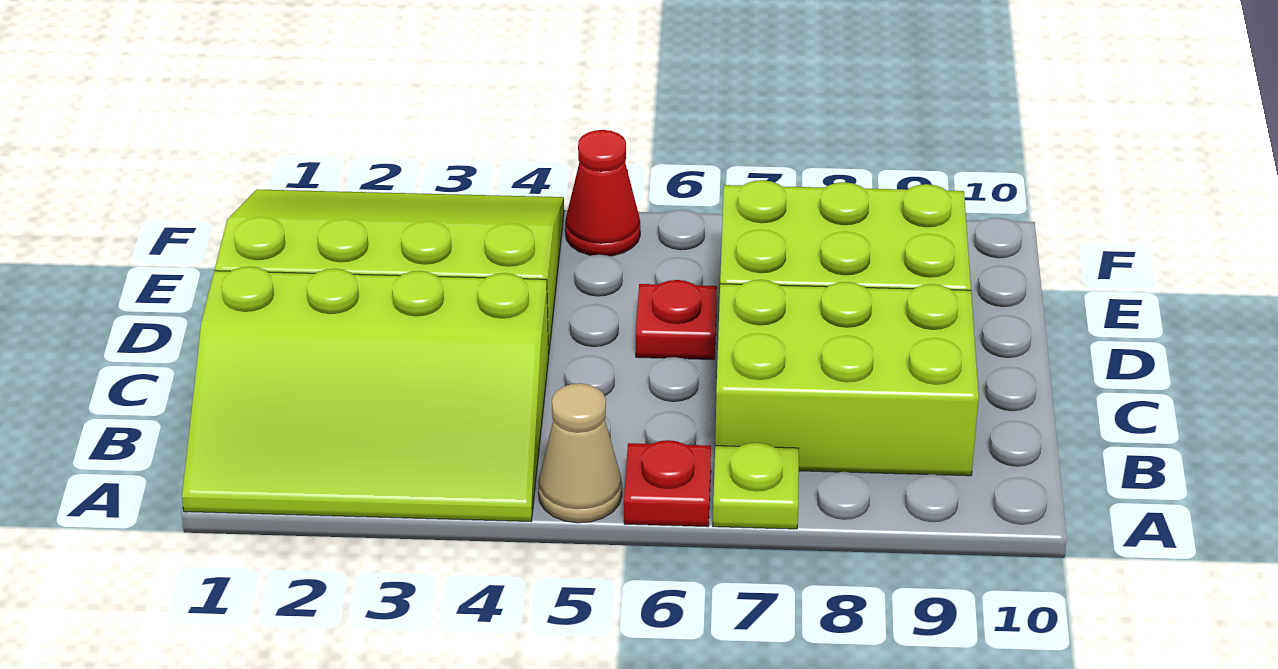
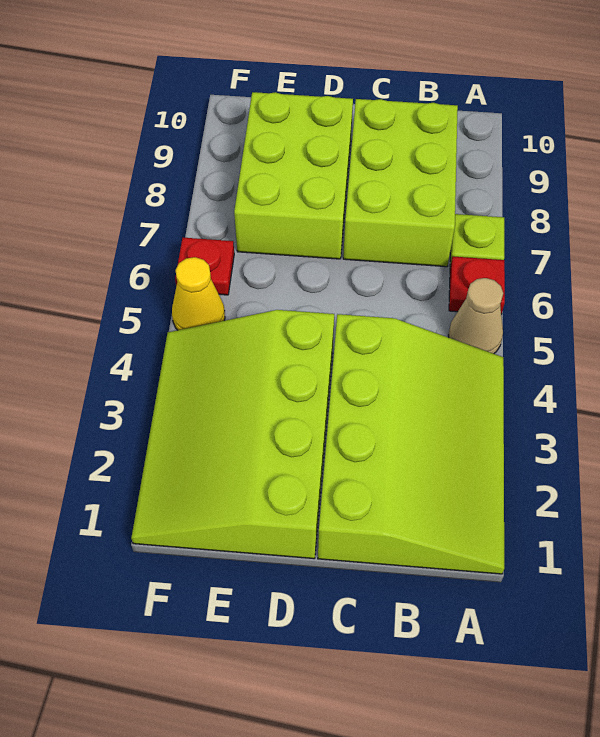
red 1x1 plate [636,280,717,360] -> red 1x1 plate moved to [175,238,234,295]
red 1x1 cone [565,130,640,256] -> yellow 1x1 cone [172,257,225,330]

